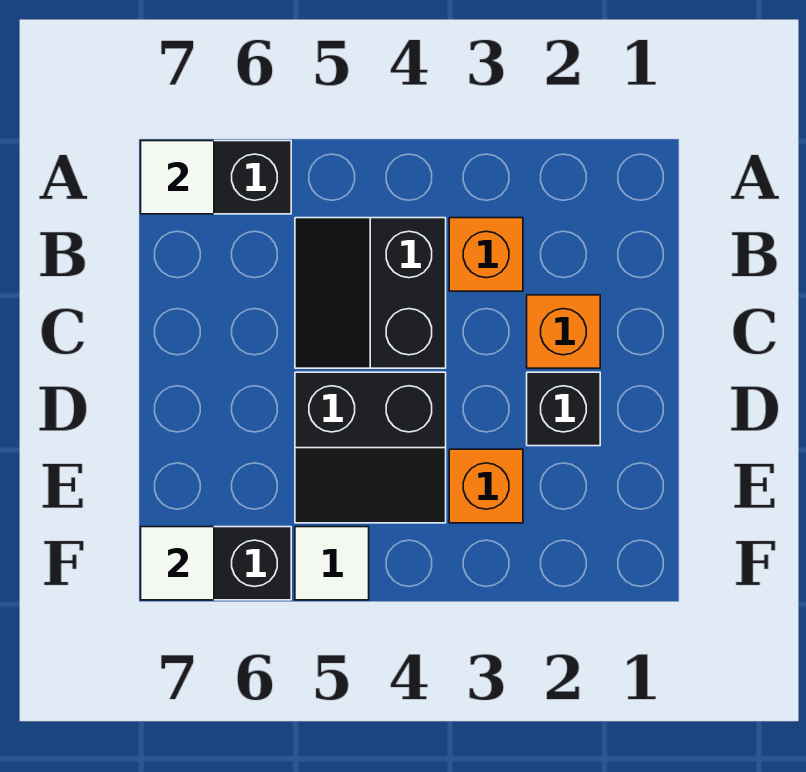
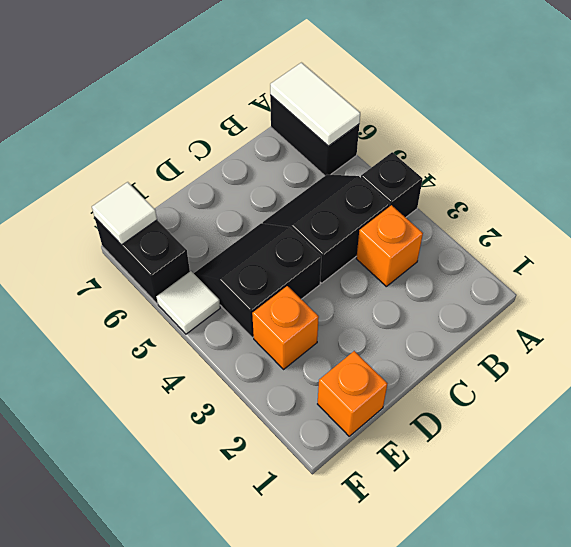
white 1x1 tile [141,141,214,214] -> white 1x2 tile [270,63,360,146]
orange 1x1 brick [527,295,600,368] -> orange 1x1 brick moved to [318,351,387,436]
black 1x1 brick [527,372,600,446] -> black 1x1 brick moved to [361,152,423,218]
black 2x2 slope [295,372,446,523] -> black 2x2 slope turned to [194,223,321,337]

